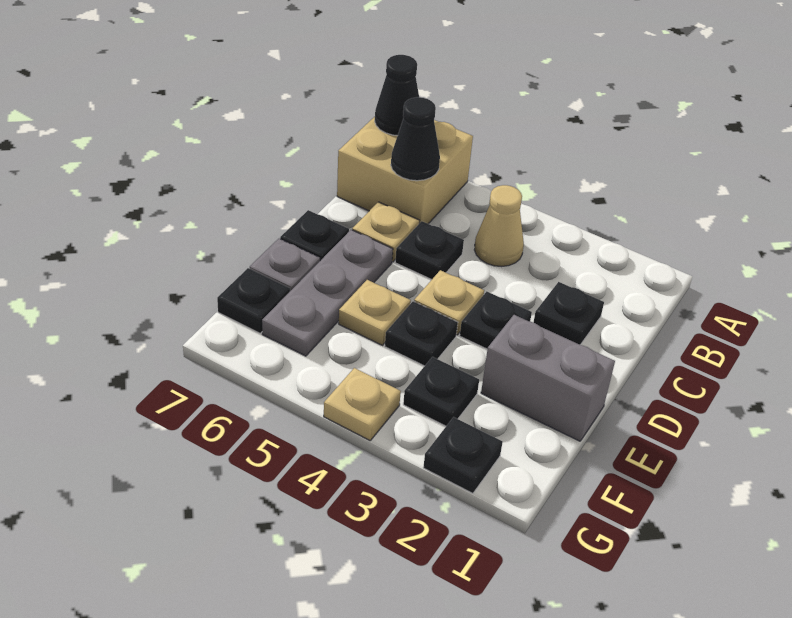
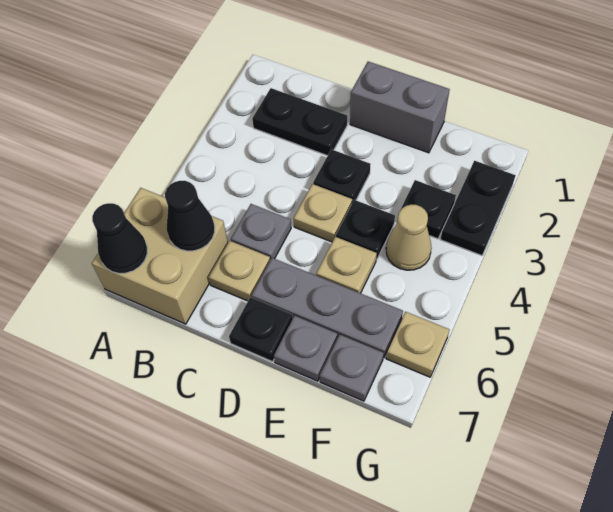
tan 1x1 cone [474,185,524,267] -> tan 1x1 cone moved to [386,205,432,270]
black 1x1 plate [533,282,604,345] -> black 1x2 plate [252,88,347,156]
black 1x1 plate [395,221,464,280] -> grey 1x1 plate [231,204,291,260]
grey 1x2 brick [481,315,615,441] -> grey 1x2 brick turned to [350,62,450,153]
black 1x1 plate [217,268,290,333] -> grey 1x1 plate [320,335,384,401]
black 1x1 plate [423,417,503,493] -> black 1x2 plate [440,161,516,256]
tan 1x1 plate [324,368,401,440] -> tan 1x1 plate moved to [386,312,449,377]

